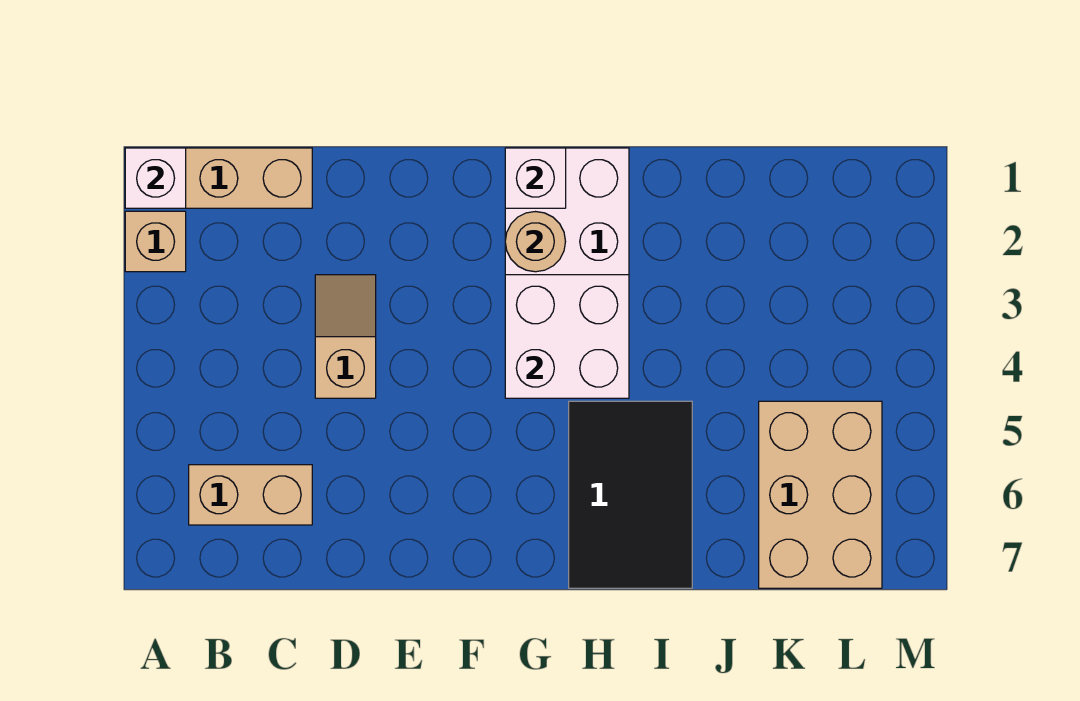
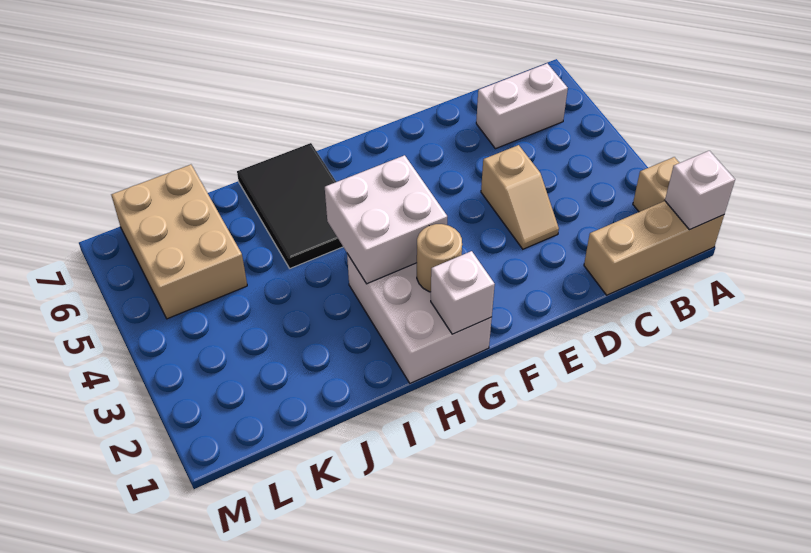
tan 1x2 brick [189,465,312,525] -> white 1x2 brick [476,63,568,149]

